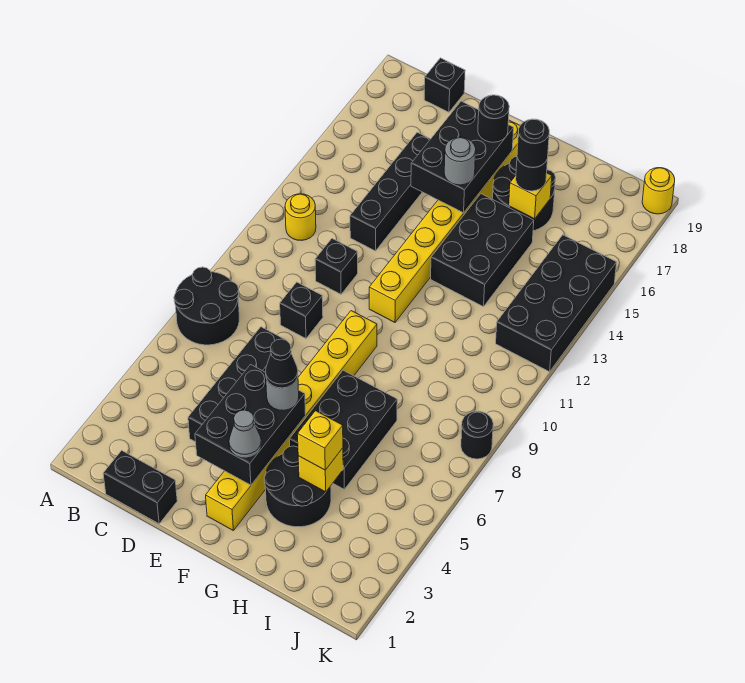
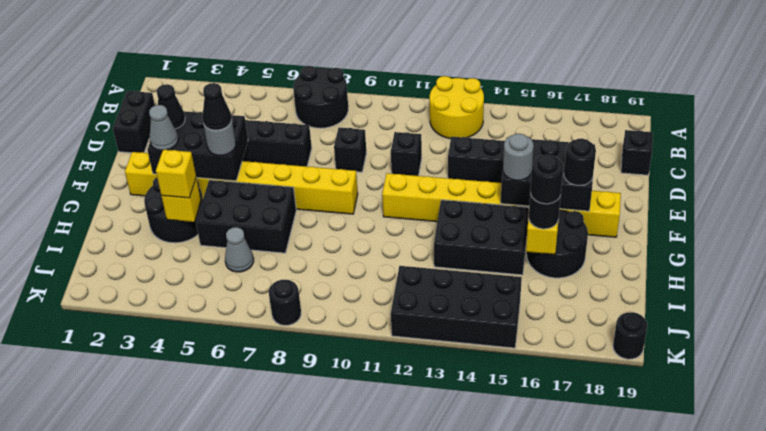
yellow 1x1 round brick [285,194,316,240] -> yellow 2x2 round brick [430,76,484,139]
none -> black 1x1 cone [157,84,185,129]
none -> grey 1x1 cone [225,227,254,272]
yellow 1x1 round brick [642,168,675,214] -> black 1x1 round brick [613,312,647,359]

